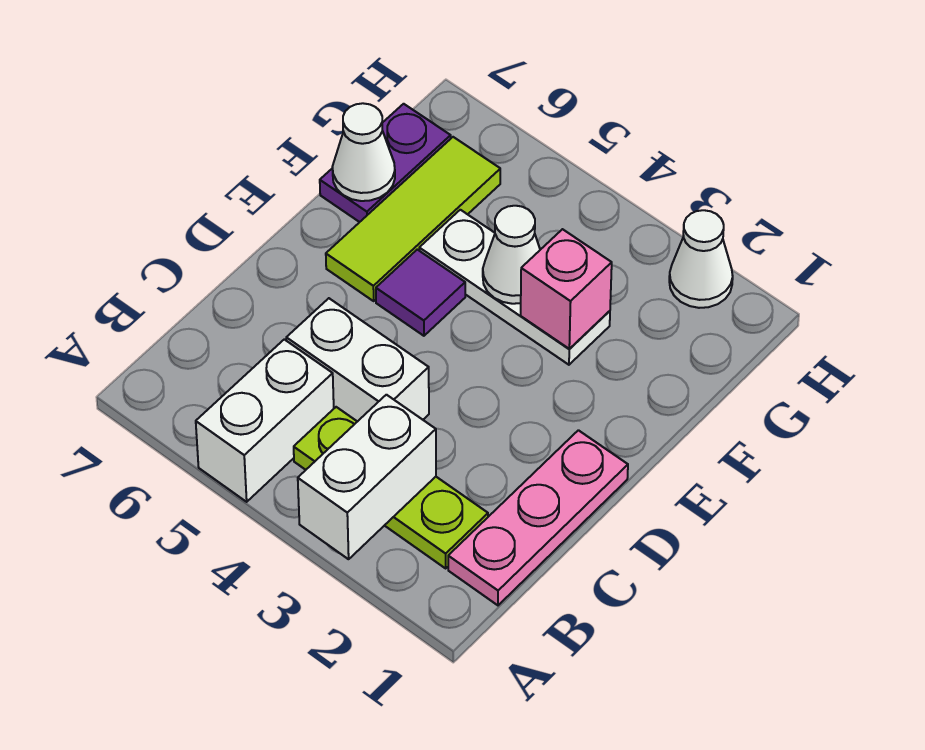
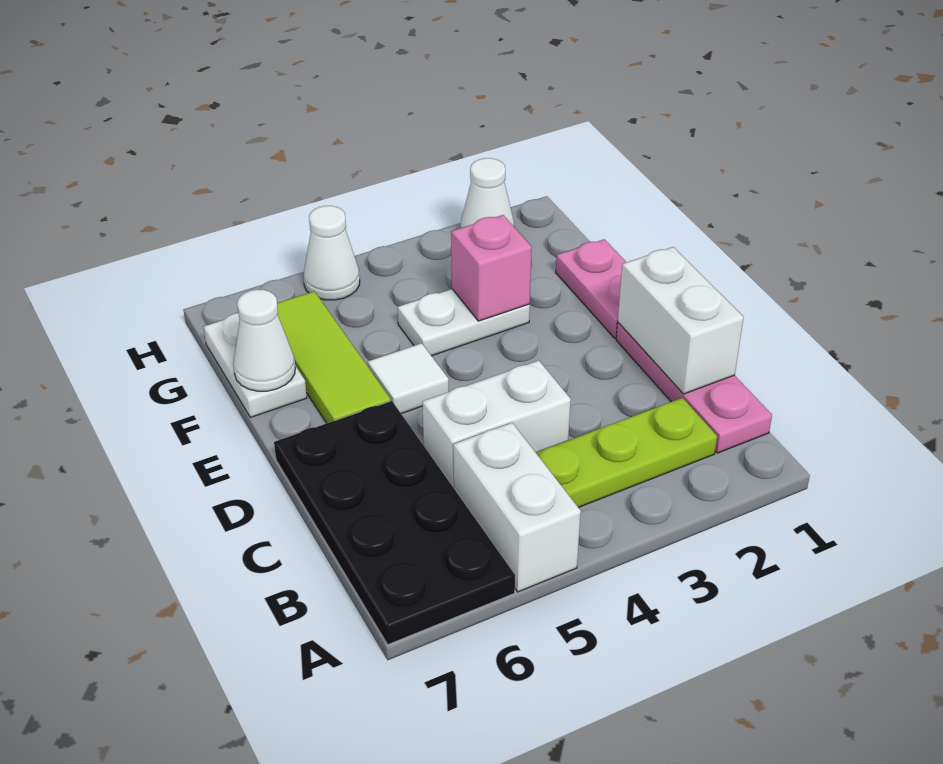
white 1x2 brick [298,395,436,559] -> white 1x2 brick moved to [618,247,744,394]
none -> black 2x4 plate [274,401,515,645]
none -> pink 1x2 plate [556,239,626,338]
purple 1x1 tile [376,250,465,336] -> white 1x1 tile [368,343,449,414]
white 1x3 plate [419,210,610,365] -> white 1x2 plate [398,289,530,356]
white 1x1 cone [483,206,540,304] -> white 1x1 cone moved to [303,206,360,300]
purple 1x2 plate [320,104,451,222] -> white 1x2 plate [204,313,307,418]

